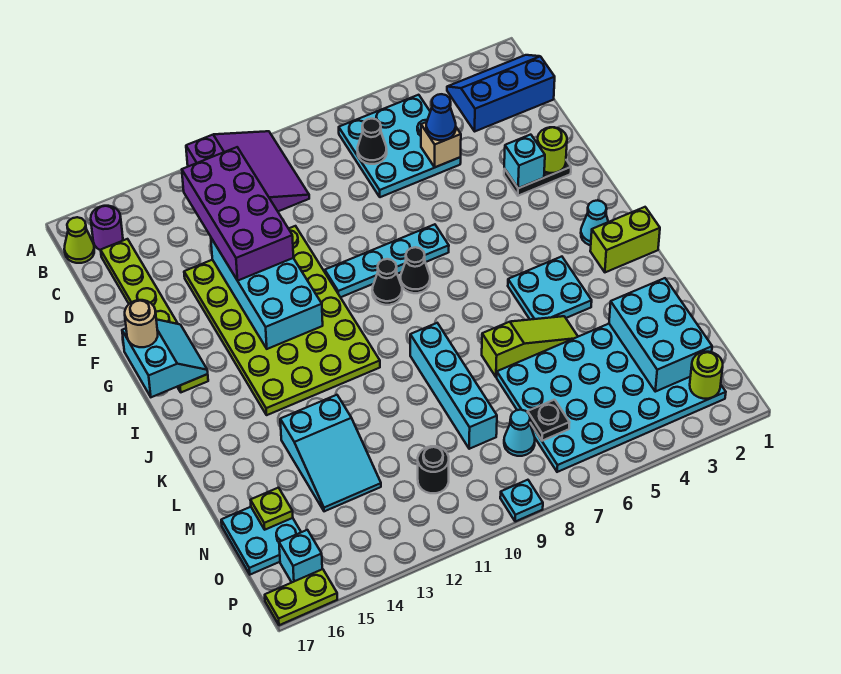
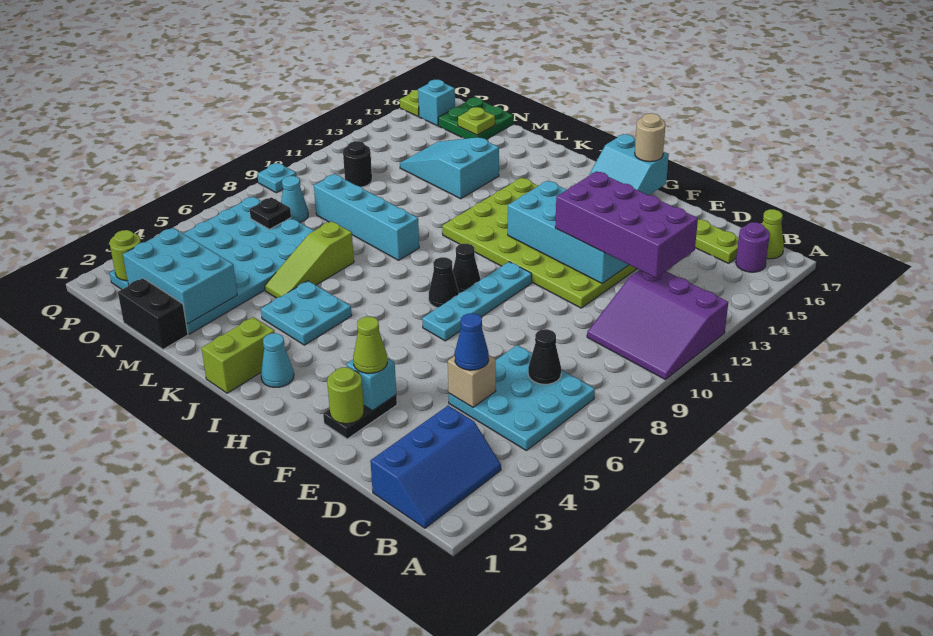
none -> lime 1x1 cone [353,316,387,373]
none -> black 1x2 brick [118,278,188,349]
cyan 2x2 plate [221,507,301,575] -> green 2x2 plate [438,98,513,139]

